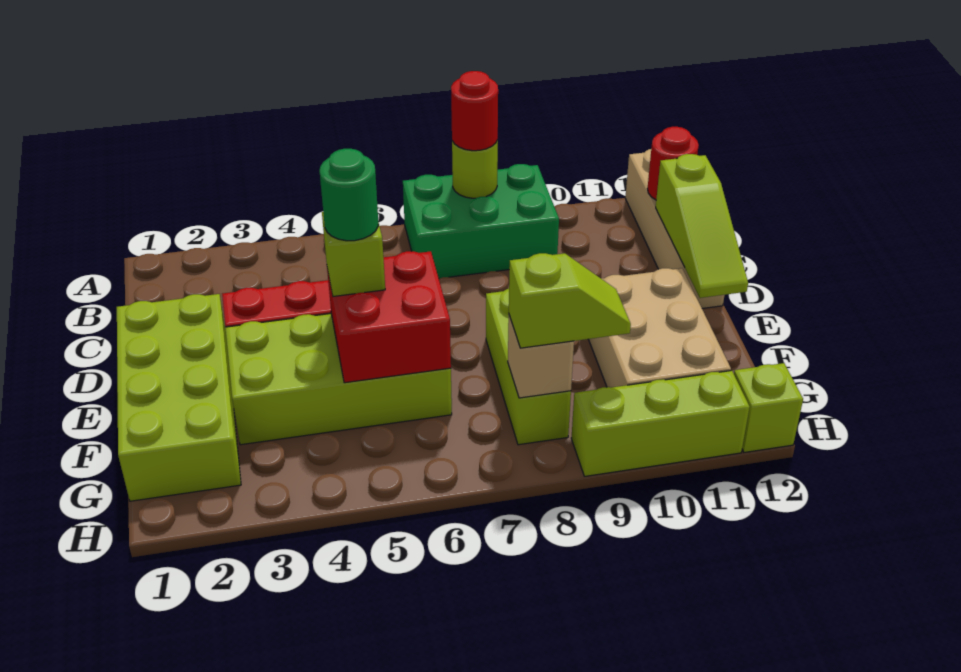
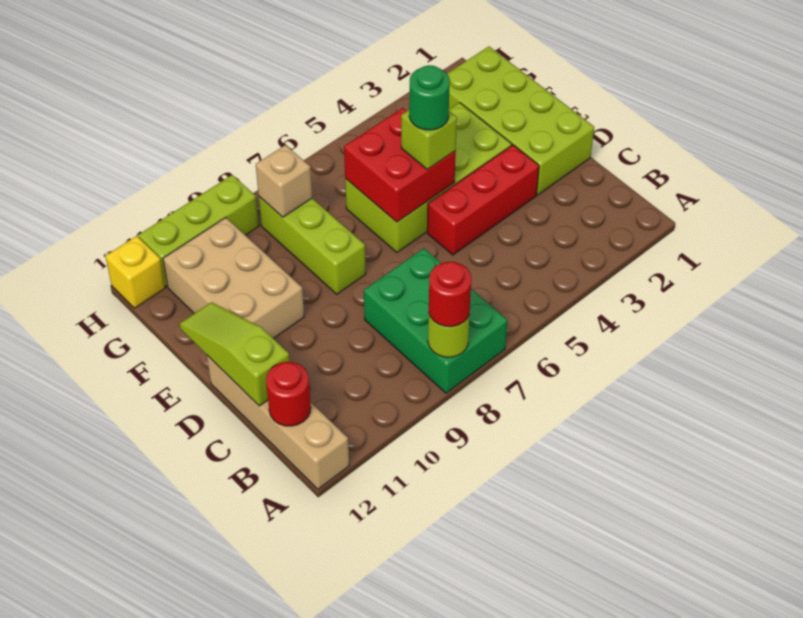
green 2x3 brick [403,164,559,278] -> green 2x3 brick turned to [364,248,507,393]
lime 1x2 slope [509,253,631,348] -> none
lime 1x1 brick [734,363,803,452] -> yellow 1x1 brick [105,236,165,308]

